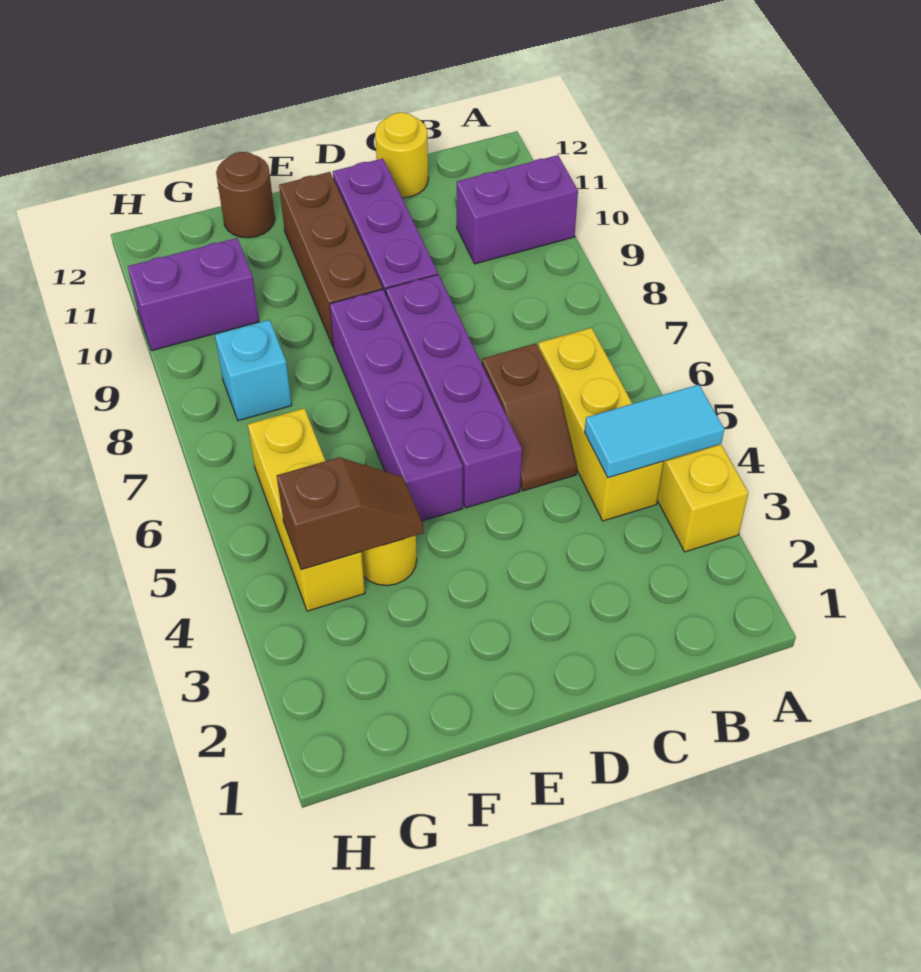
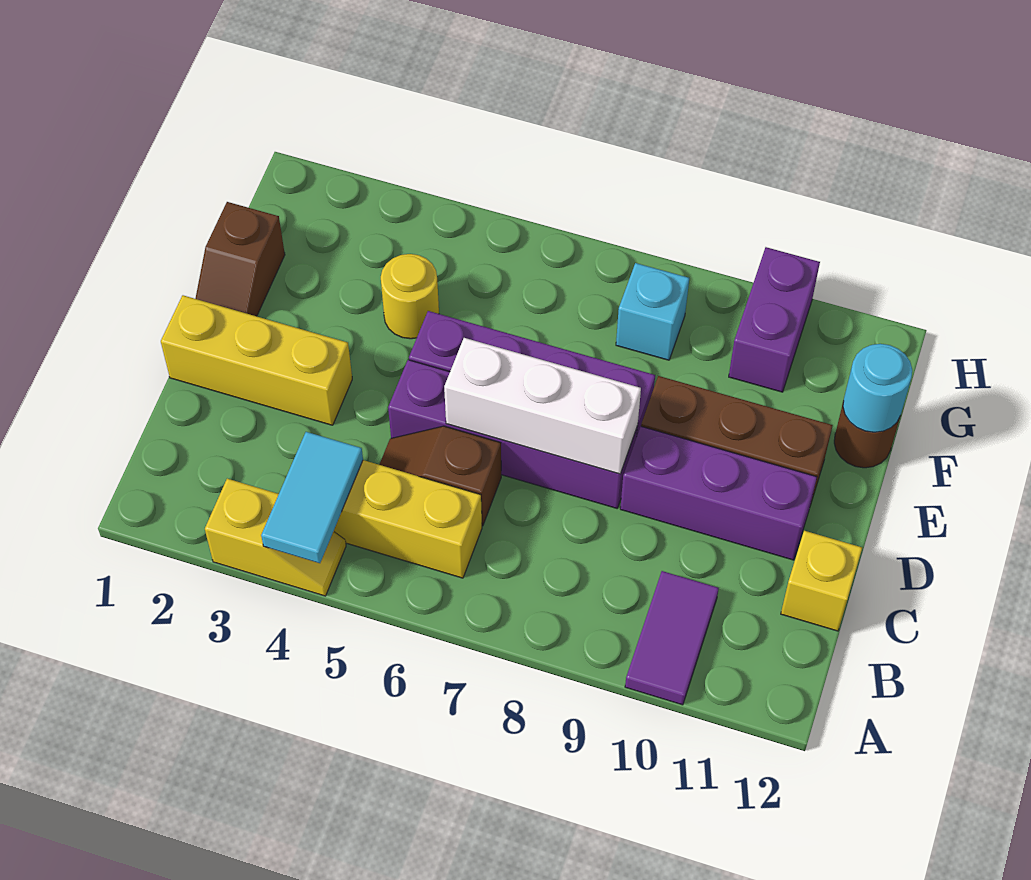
purple 1x2 brick [457,155,578,264] -> purple 1x2 tile [625,571,719,705]
yellow 1x1 round brick [375,113,428,198] -> yellow 1x1 brick [781,531,862,631]
none -> white 1x3 brick [444,338,641,474]
brown 1x2 slope [277,457,424,570] -> brown 1x2 slope moved to [195,202,285,316]
none -> cyan 1x1 round brick [843,344,912,432]
yellow 1x3 brick [248,408,365,611] -> yellow 1x3 brick moved to [161,295,352,425]

